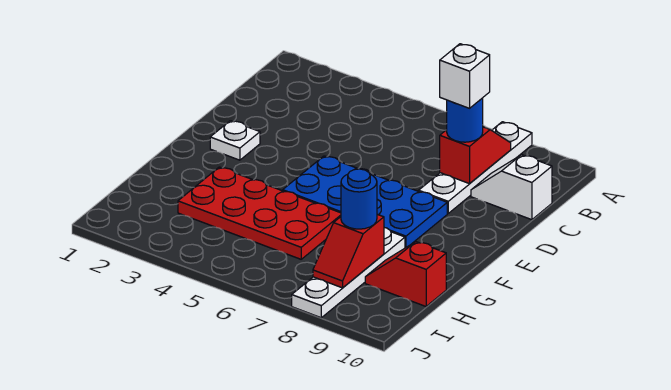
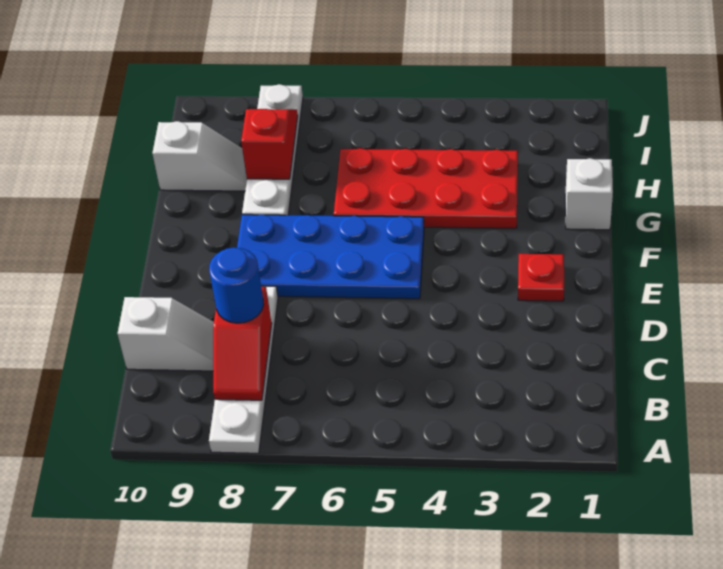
white 1x1 brick [440,44,490,108] -> white 1x1 brick moved to [565,158,613,230]
white 1x1 plate [210,121,260,160] -> red 1x1 plate [518,254,564,301]
blue 1x1 round brick [341,169,377,229] -> none
red 1x2 slope [365,242,446,306] -> white 1x2 slope [152,121,247,191]

